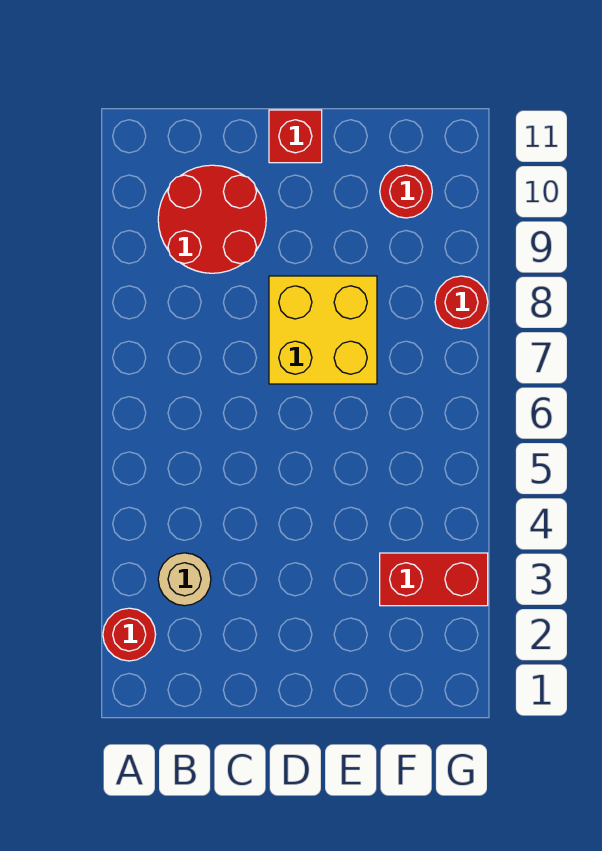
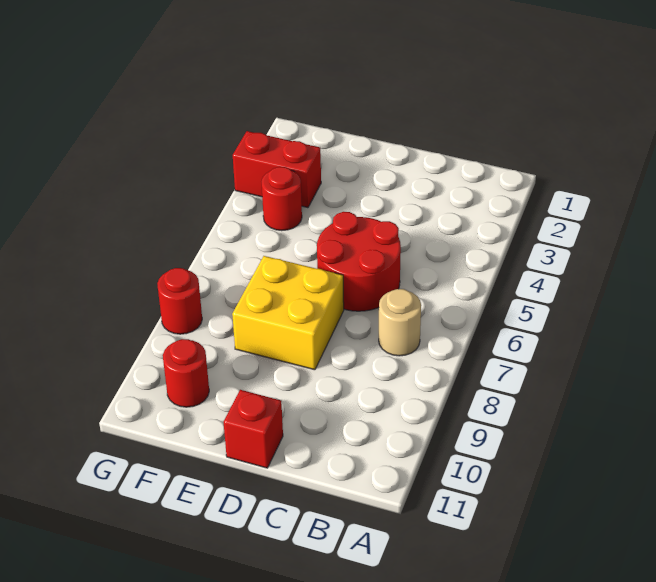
red 1x1 round brick [103,608,156,661] -> red 1x1 round brick moved to [262,167,302,231]
tan 1x1 round brick [158,553,211,606] -> tan 1x1 round brick moved to [379,289,421,356]
red 2x2 round brick [158,165,266,273] -> red 2x2 round brick moved to [317,212,401,311]

